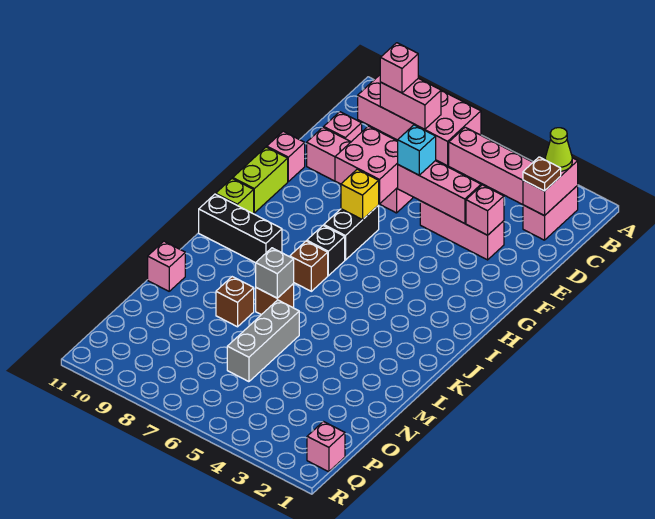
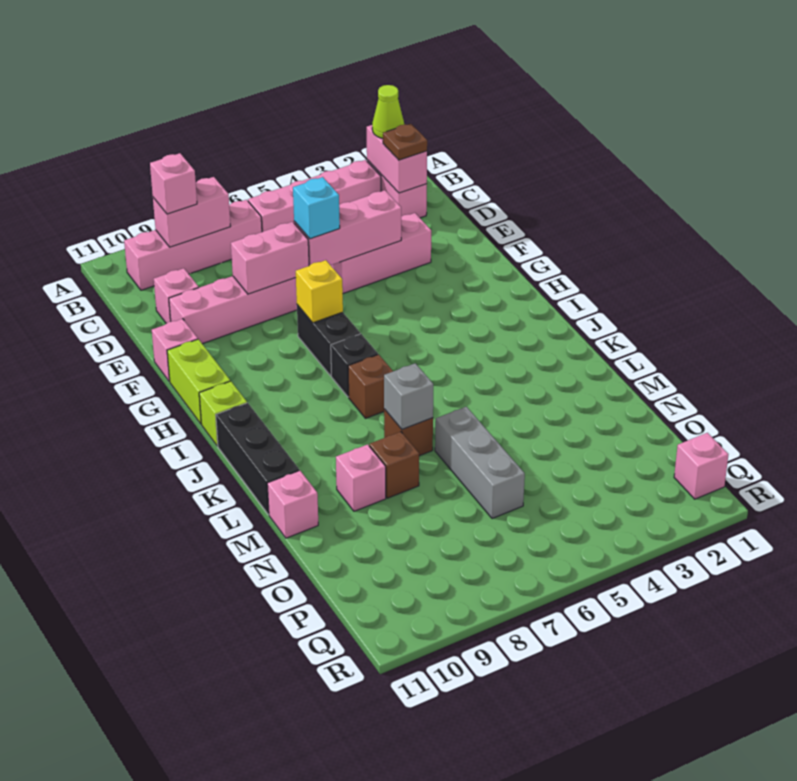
pink 2x4 brick [358,75,481,166] -> pink 1x4 brick [124,200,262,290]
pink 1x1 brick [466,185,504,235] -> pink 1x1 brick moved to [336,444,386,511]
pink 2x2 brick [335,126,398,204] -> pink 1x2 brick [231,222,309,294]
black 1x3 brick [199,194,282,263] -> black 1x3 brick turned to [216,403,299,514]

